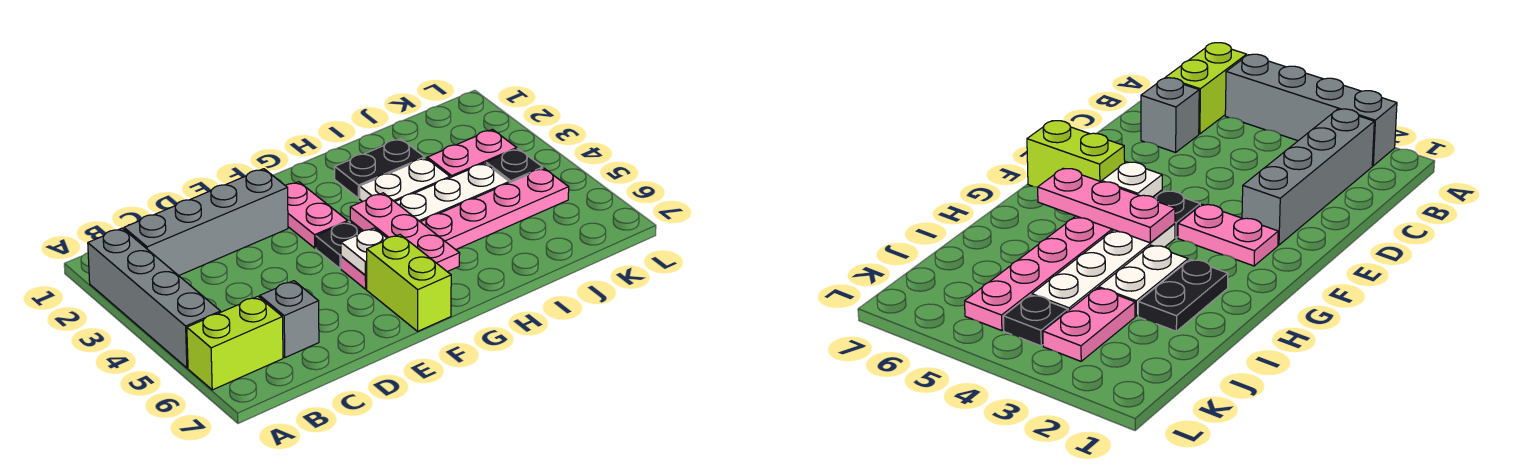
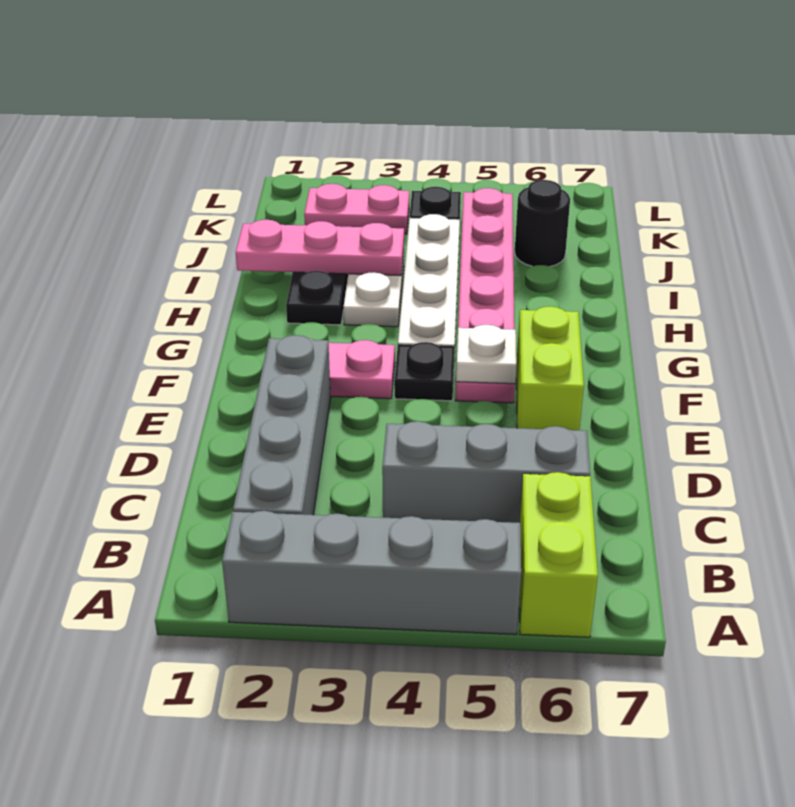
grey 1x1 brick [260,281,319,358] -> grey 1x3 brick [382,421,590,523]
lime 1x2 brick [367,235,451,331] -> lime 1x2 brick turned to [516,306,584,430]
pink 1x3 plate [350,193,460,272] -> pink 1x3 plate moved to [236,220,404,276]
pink 1x2 plate [427,129,517,178] -> pink 1x2 plate turned to [304,184,409,234]
none -> black 1x1 round brick [515,180,570,267]

